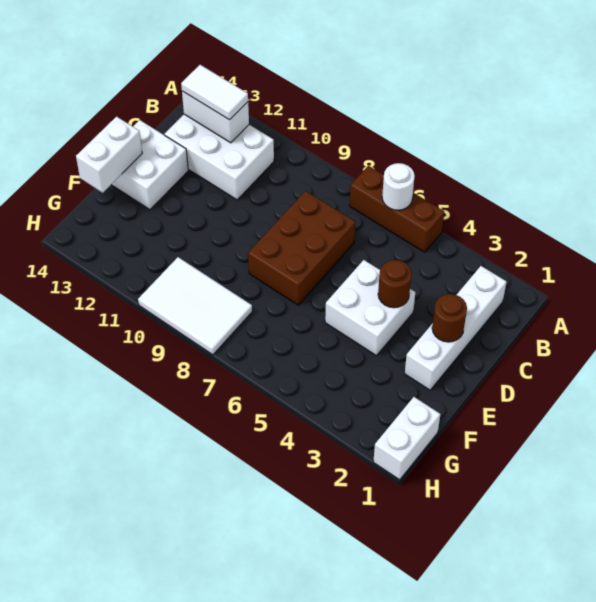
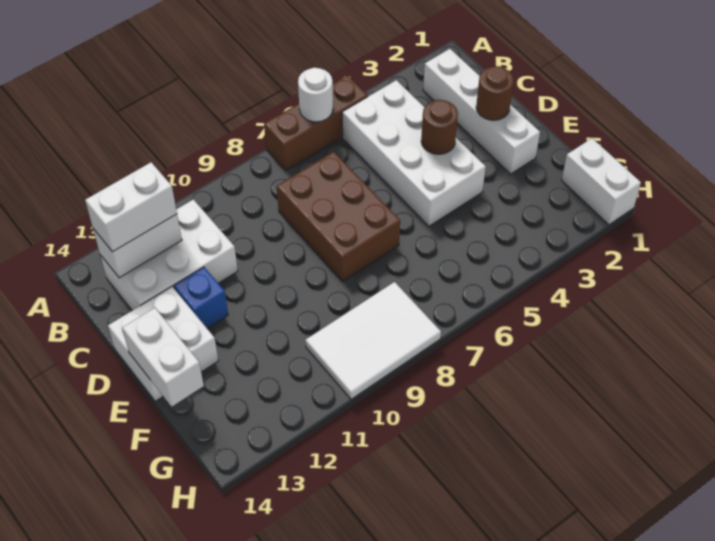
white 1x2 tile [181,65,248,120] -> white 1x2 brick [85,162,177,252]
white 2x2 brick [325,260,415,356] -> white 2x4 brick [342,80,486,226]
none -> blue 1x1 brick [174,267,228,328]

